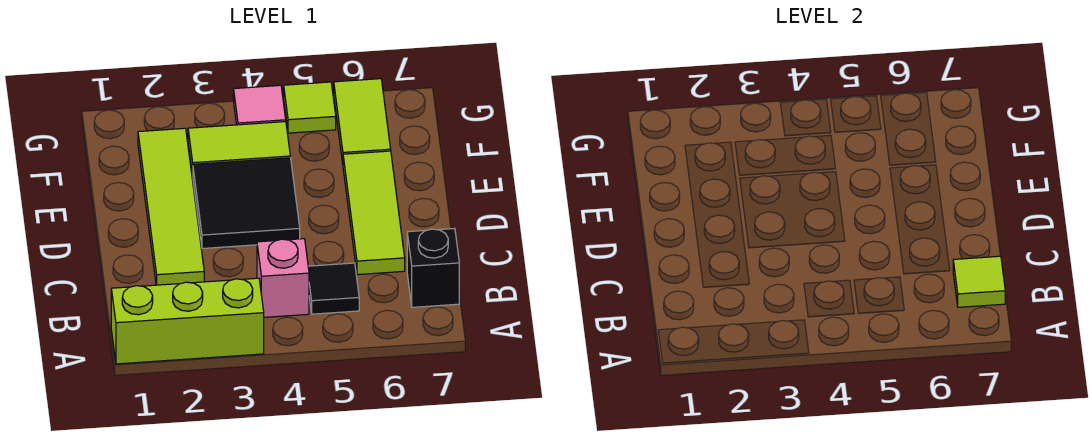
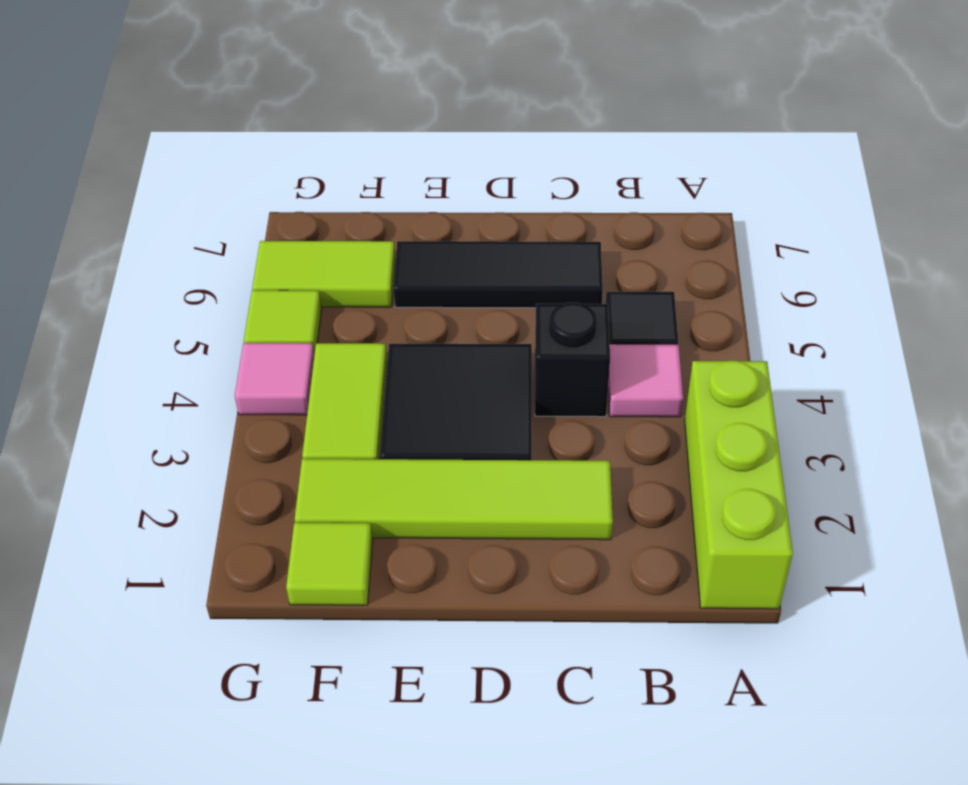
pink 1x1 brick [257,239,309,317] -> pink 1x1 tile [608,344,683,417]
black 1x1 brick [407,228,459,307] -> black 1x1 brick moved to [535,303,610,417]
lime 1x1 tile [953,256,1005,307] -> lime 1x1 tile moved to [286,523,373,605]
lime 1x3 tile [343,151,405,275] -> black 1x3 tile [393,241,603,308]

